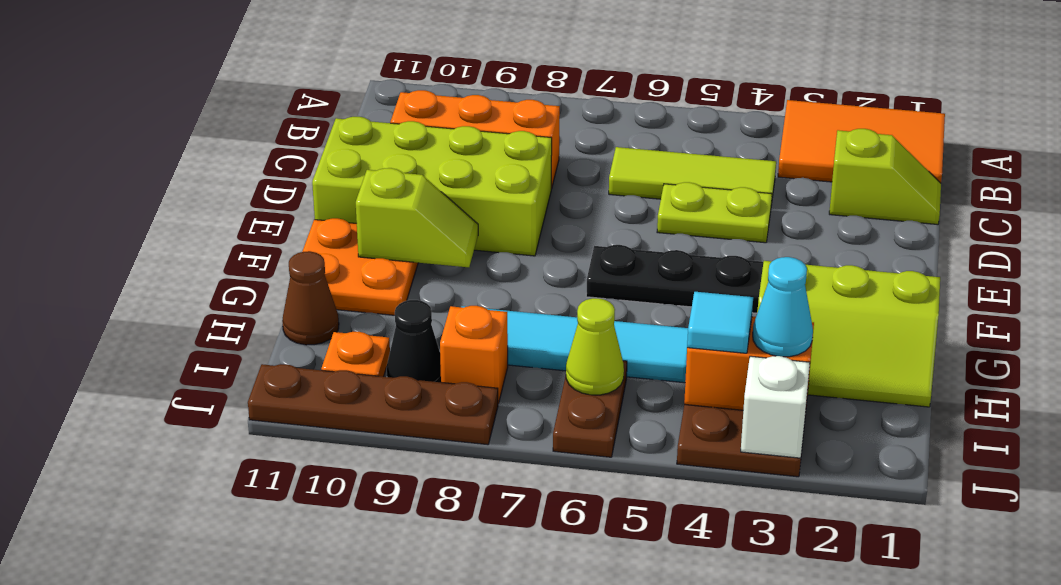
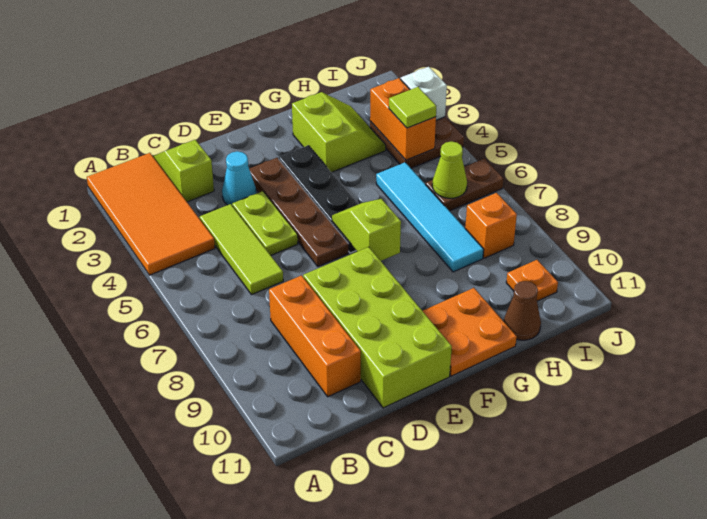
orange 2x3 tile [778,100,945,183] -> orange 2x4 tile [87,153,215,275]
lime 1x2 slope [356,168,478,267] -> lime 1x2 slope moved to [332,199,401,261]
lime 2x3 slope [757,261,940,407] -> lime 2x2 slope [292,92,386,173]
cyan 1x1 cone [753,257,813,357] -> cyan 1x1 cone moved to [222,151,256,205]
cyan 1x1 tile [687,292,753,353] -> lime 1x1 tile [389,87,437,128]
black 1x1 cone [387,300,441,382] -> none
brown 1x4 plate [248,364,498,445] -> brown 1x4 plate moved to [249,158,348,266]

